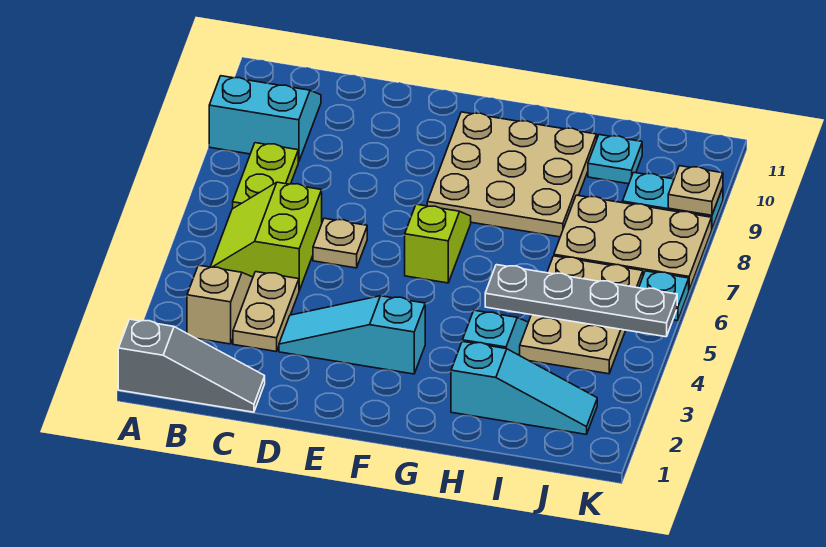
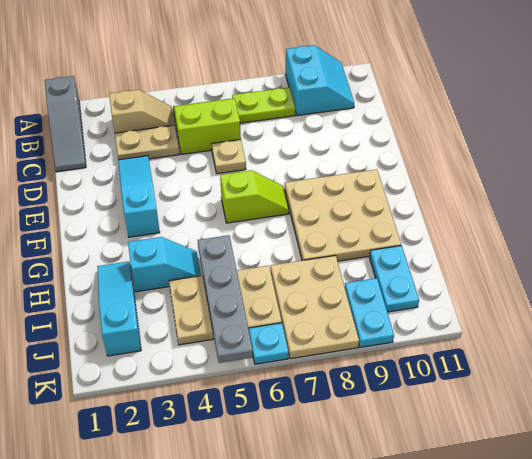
cyan 1x3 slope [451,341,597,434] -> cyan 1x3 slope turned to [97,262,141,356]
cyan 1x1 plate [588,135,642,184] -> cyan 1x2 plate [370,246,419,312]
tan 1x1 plate [668,166,723,215] -> none

